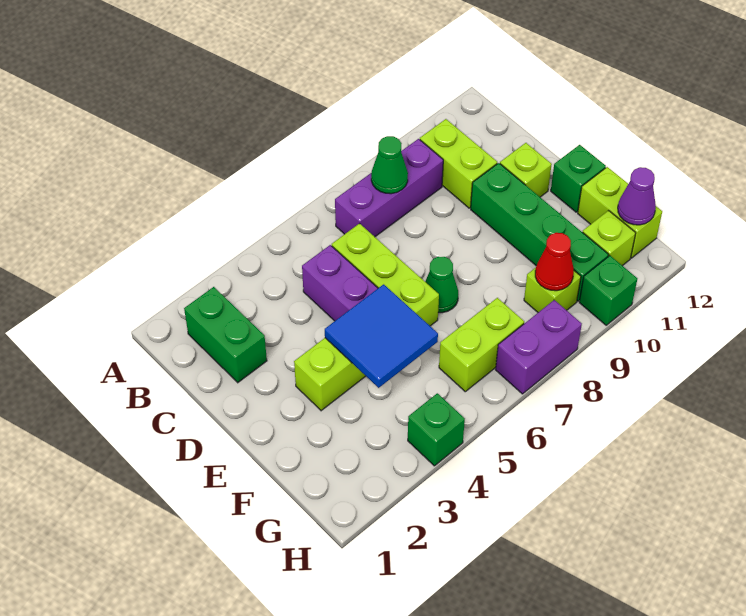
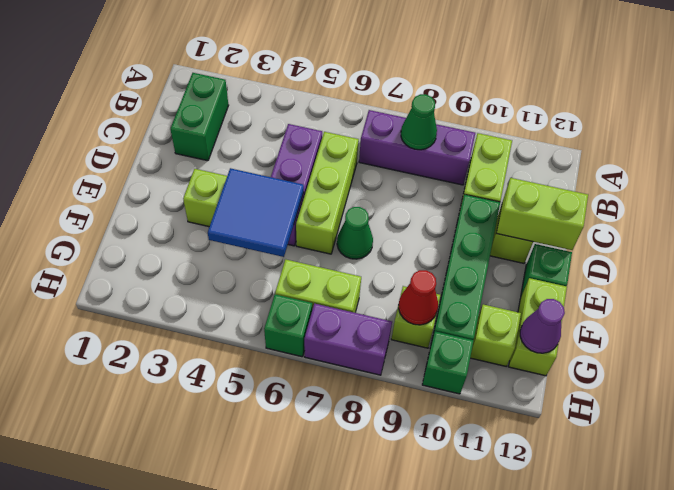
none -> lime 1x2 brick [496,178,588,250]
green 1x1 brick [408,393,465,466] -> green 1x1 brick moved to [264,294,312,357]

